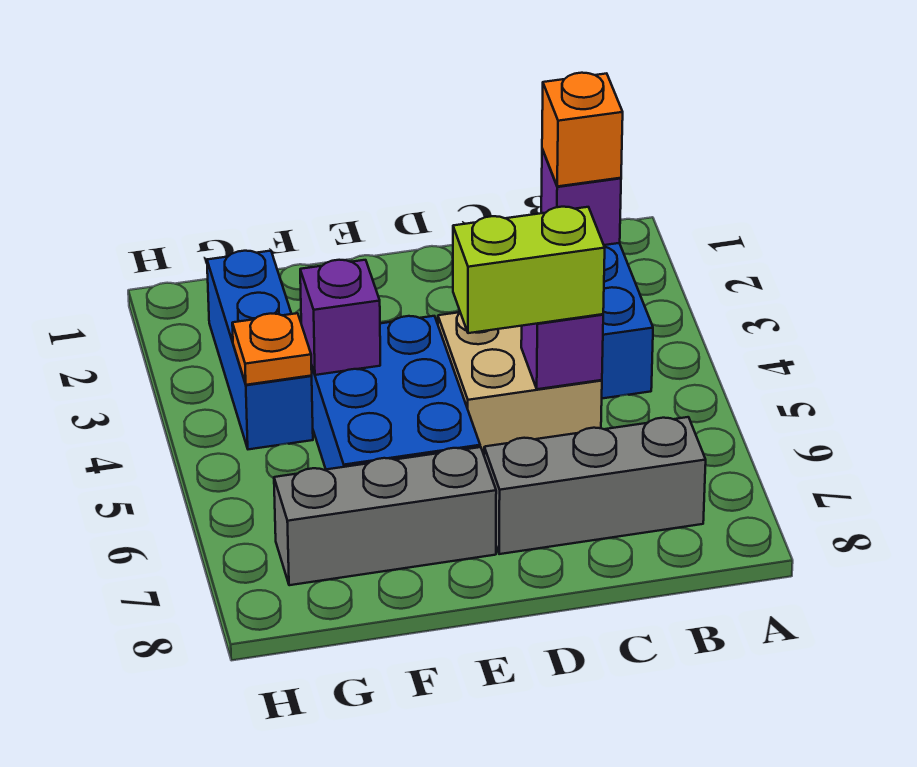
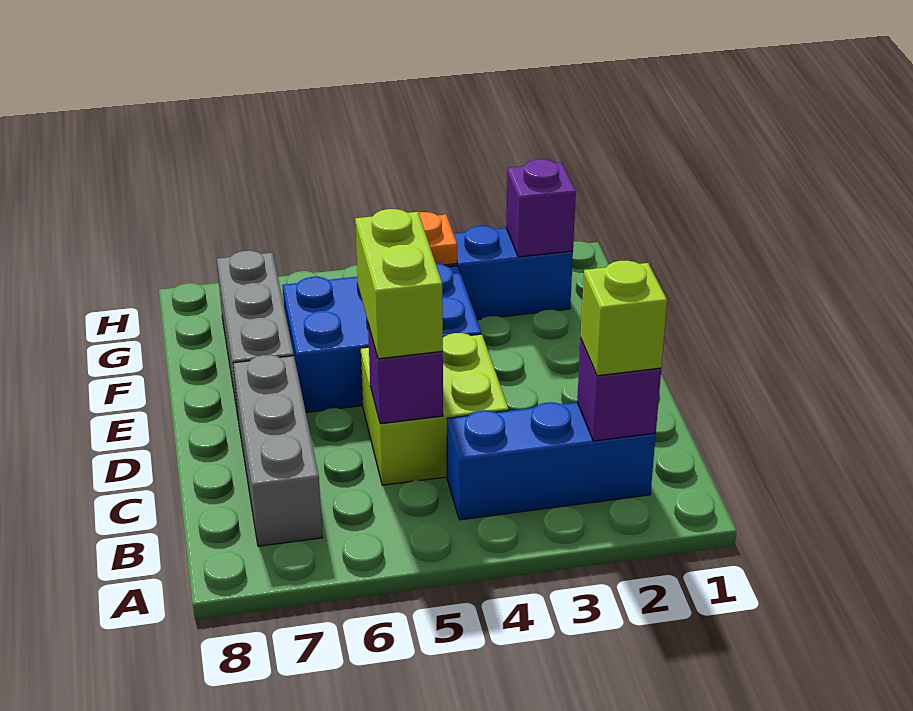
orange 1x1 brick [542,73,623,186] -> lime 1x1 brick [581,261,667,376]
tan 2x2 brick [438,312,602,454] -> lime 2x2 brick [360,333,509,485]
purple 1x1 brick [300,260,380,375] -> purple 1x1 brick moved to [506,159,576,257]

